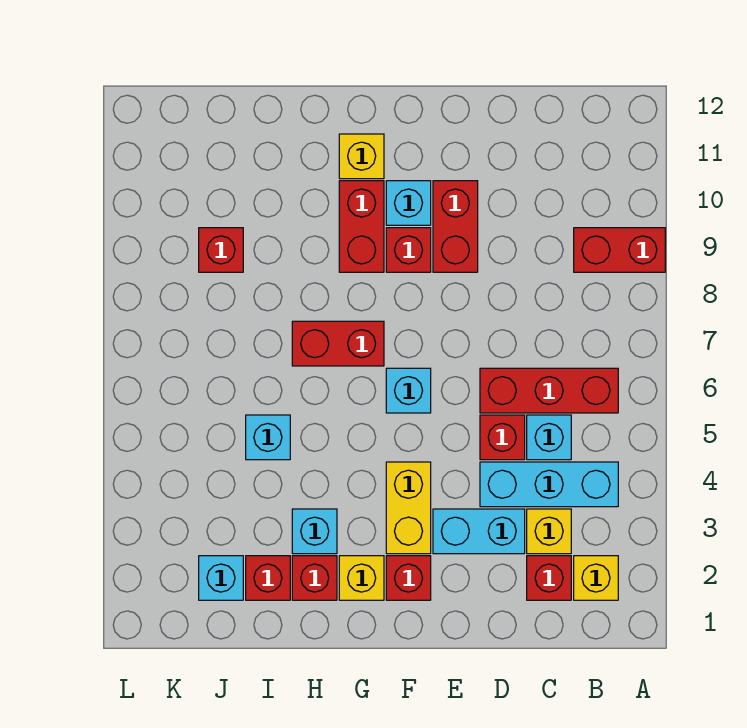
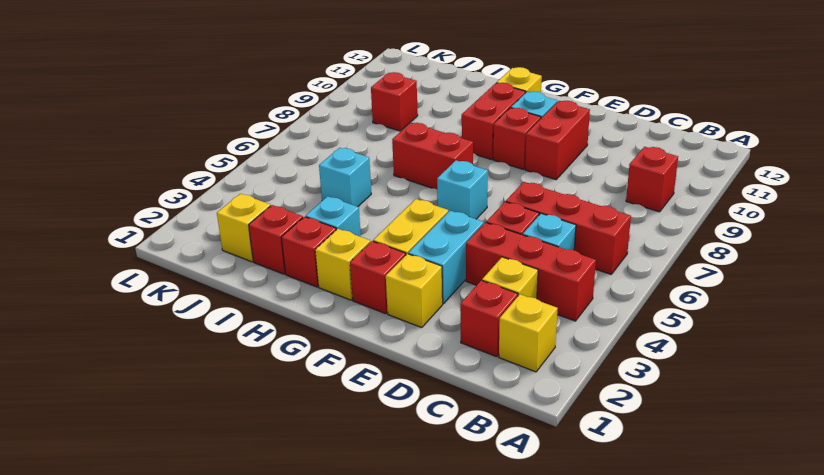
red 1x2 brick [574,228,665,272] -> red 1x1 brick [626,147,678,212]
cyan 1x3 brick [480,462,618,507] -> red 1x3 brick [466,222,596,321]
cyan 1x2 brick [433,509,525,554] -> cyan 1x2 brick turned to [408,211,484,304]
none -> yellow 1x1 brick [386,254,443,328]
cyan 1x1 brick [199,556,243,600] -> yellow 1x1 brick [217,194,271,262]

